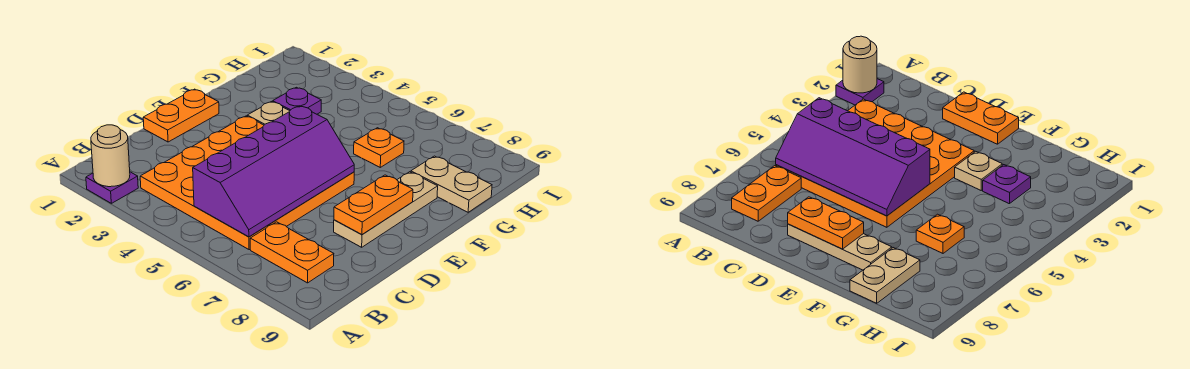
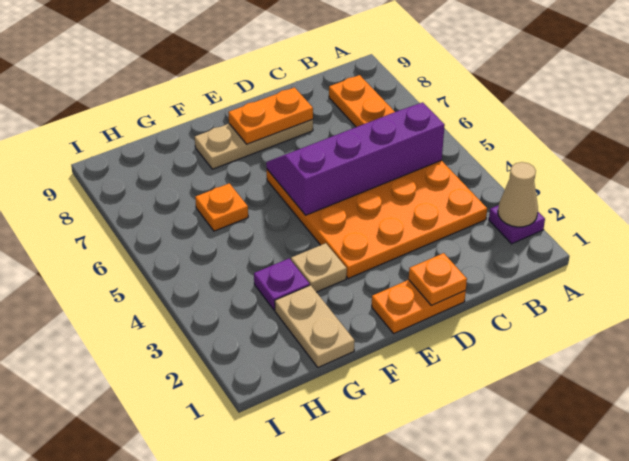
tan 1x1 round brick [91,125,130,187] -> tan 1x1 cone [498,162,538,227]
none -> orange 1x1 plate [409,253,467,305]
tan 1x2 plate [411,156,492,212] -> tan 1x2 plate moved to [275,285,355,367]

